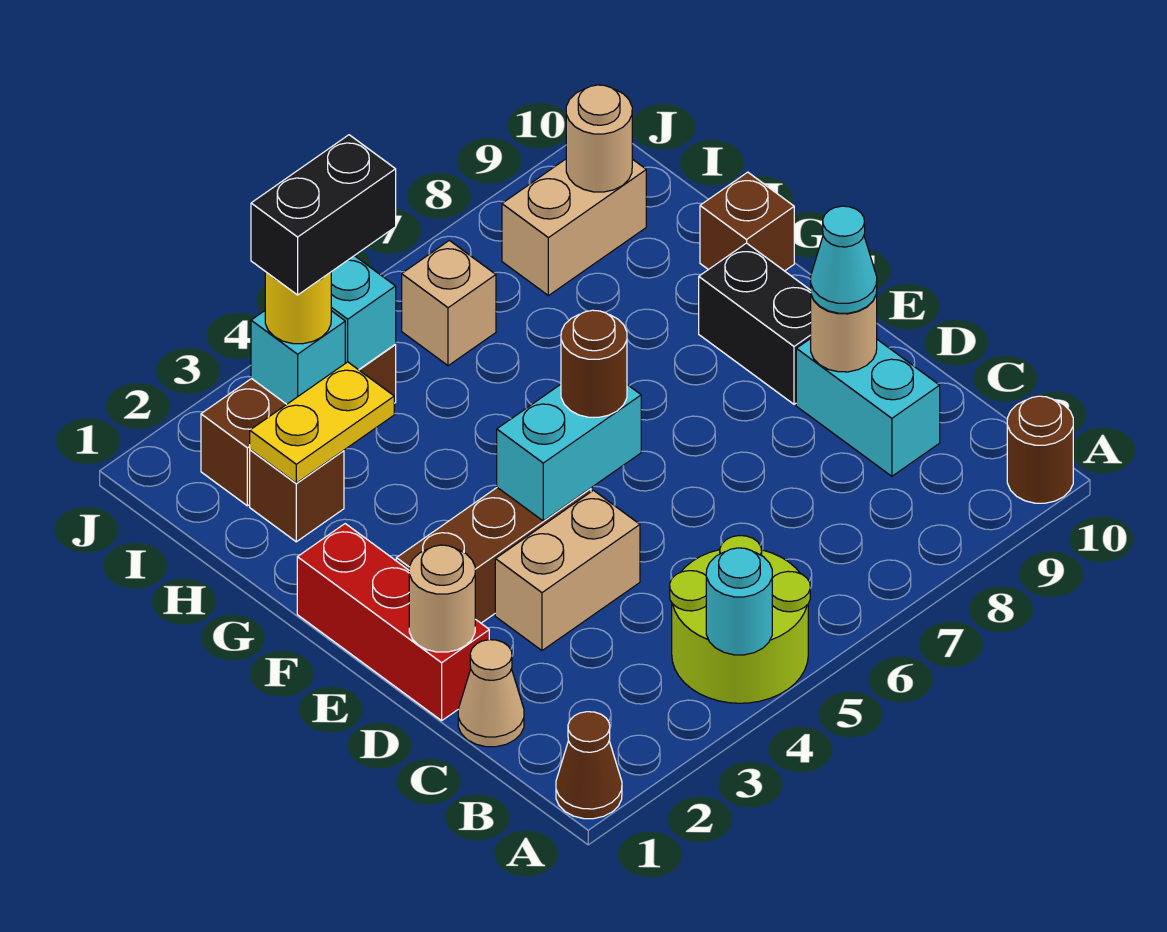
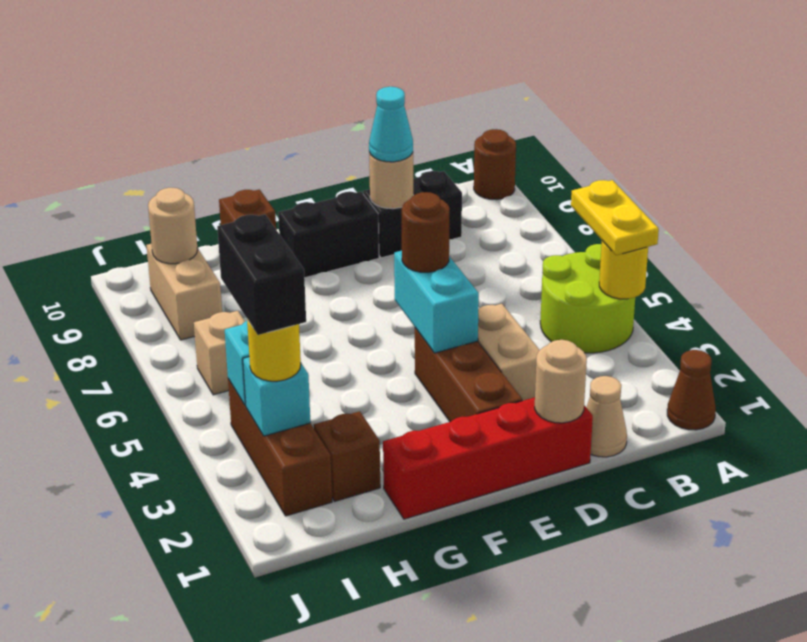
cyan 1x1 round brick [706,548,772,655] -> yellow 1x1 round brick [599,241,648,299]
cyan 1x2 brick [796,339,940,476] -> black 1x2 brick [363,171,462,258]
red 1x3 brick [297,524,489,721] -> red 1x4 brick [383,397,593,519]
yellow 1x2 plate [250,362,394,483] -> yellow 1x2 plate moved to [571,180,659,255]

